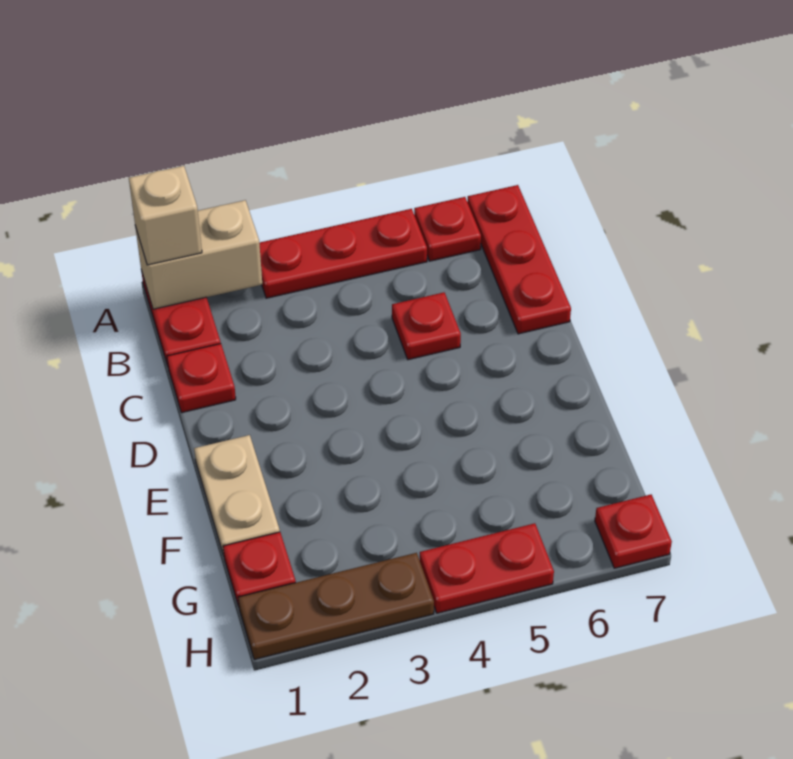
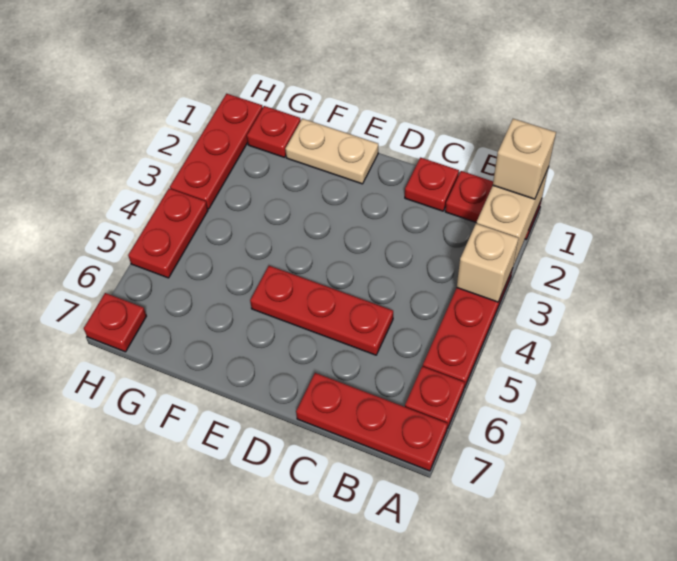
none -> tan 1x1 brick [457,223,519,302]
red 1x1 plate [392,292,461,360] -> red 1x3 plate [250,266,393,355]
brown 1x3 plate [238,553,434,660] -> red 1x3 plate [170,94,262,209]

